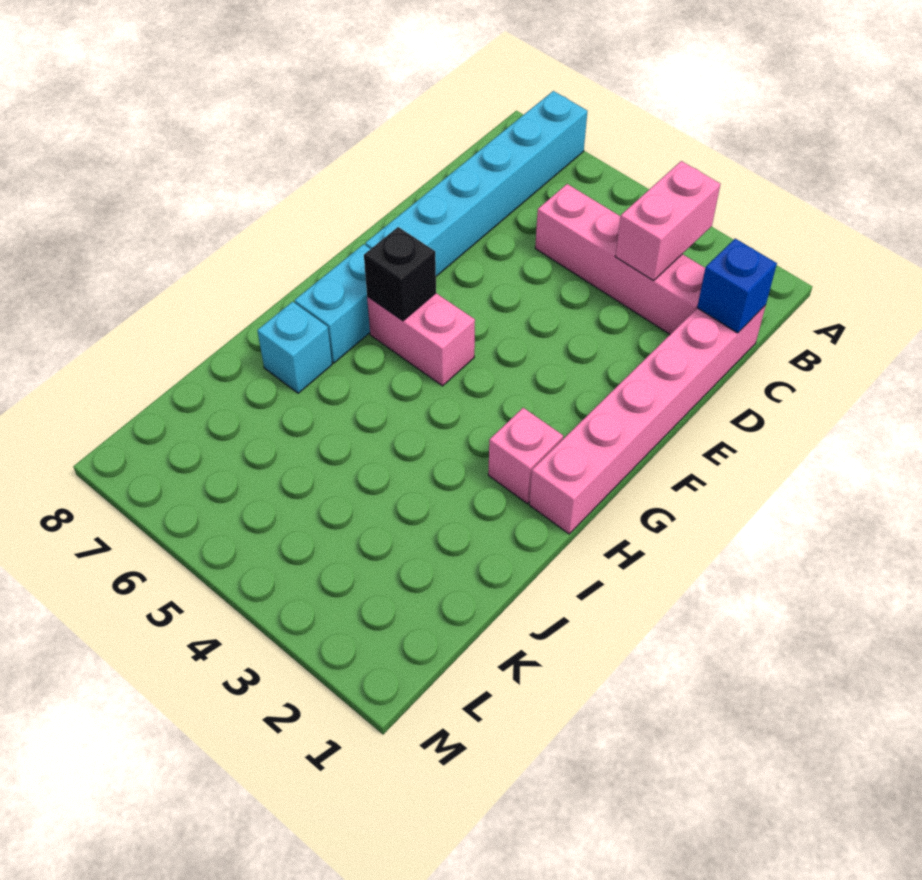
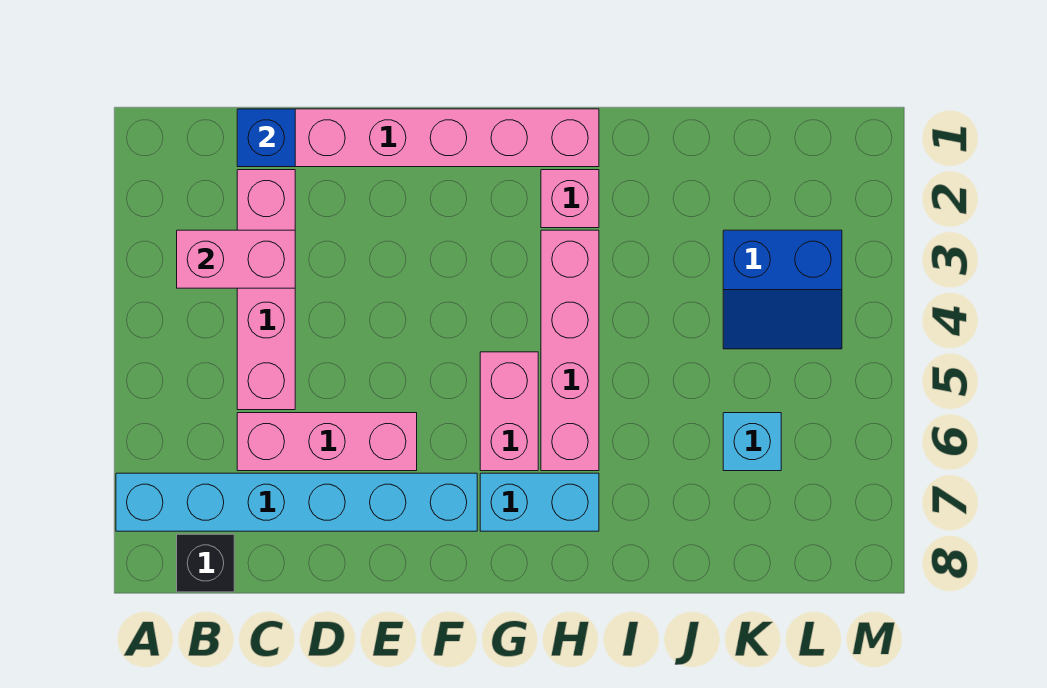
none -> pink 1x3 brick [237,413,417,471]
black 1x1 brick [364,227,436,321] -> black 1x1 brick moved to [177,534,234,592]
none -> pink 1x4 brick [541,230,599,471]
cyan 1x1 brick [257,302,332,393] -> cyan 1x1 brick moved to [723,413,781,471]
none -> blue 2x2 slope [723,230,842,349]

